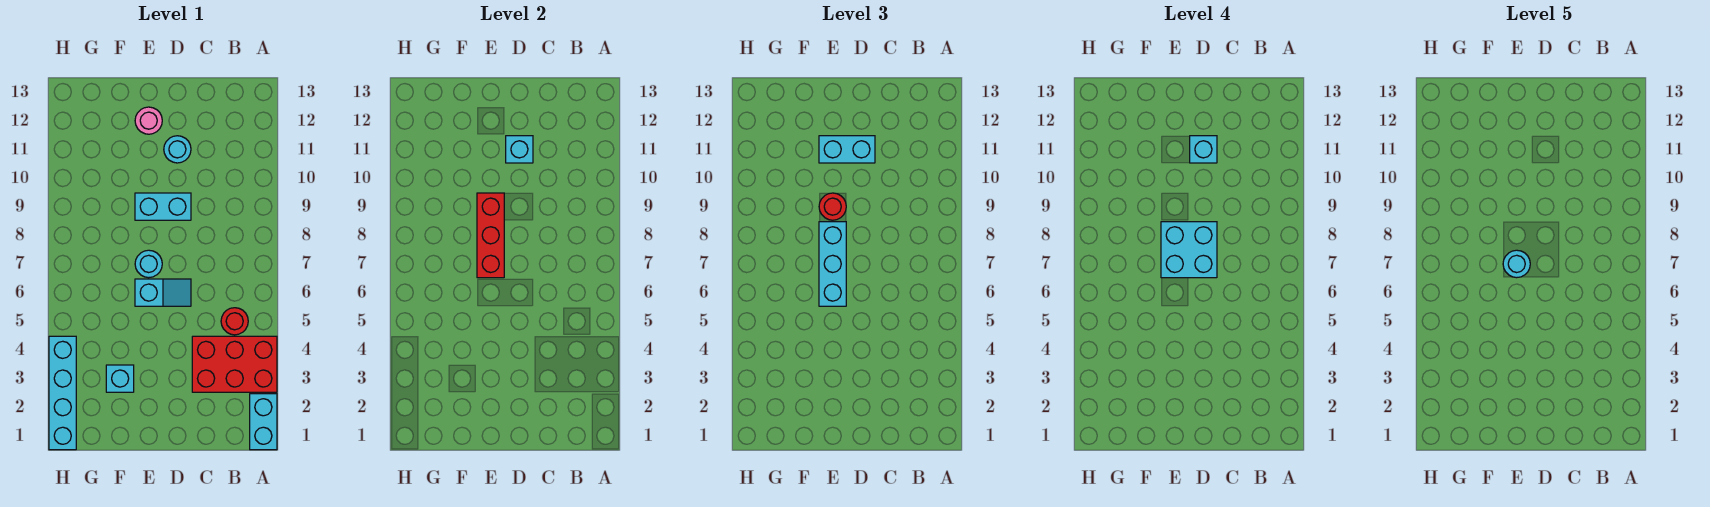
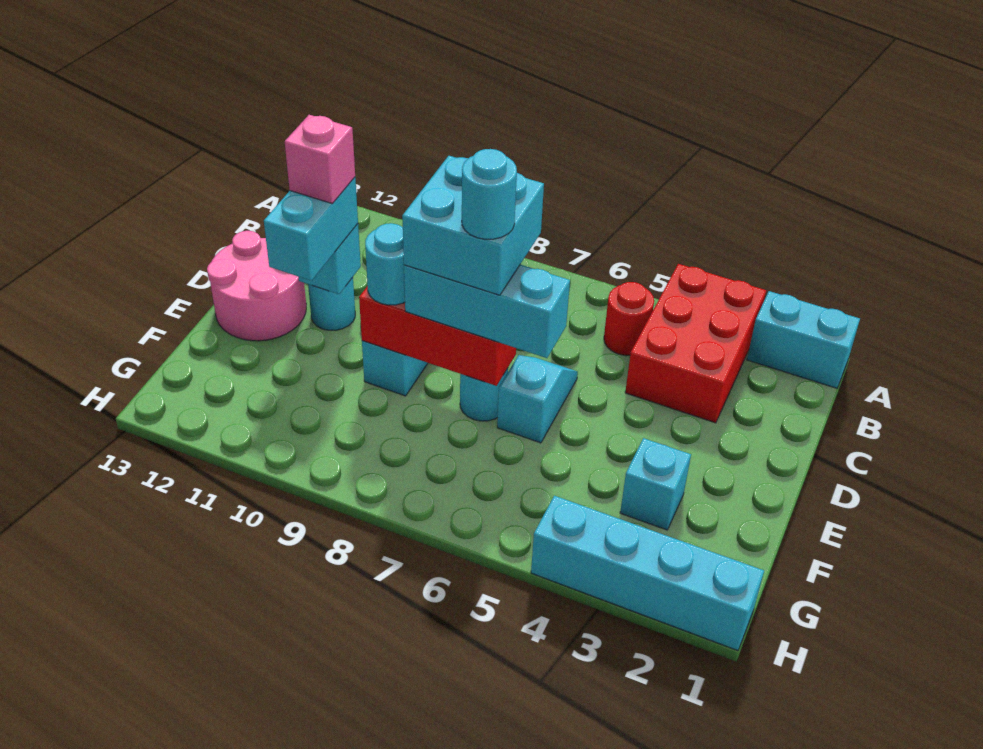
cyan 1x1 brick [1190,136,1217,163] -> pink 1x1 brick [285,115,355,204]
red 1x1 round brick [819,193,846,220] -> cyan 1x1 round brick [365,223,405,305]
pink 1x1 round brick [135,107,162,134] -> pink 2x2 round brick [207,231,306,341]

